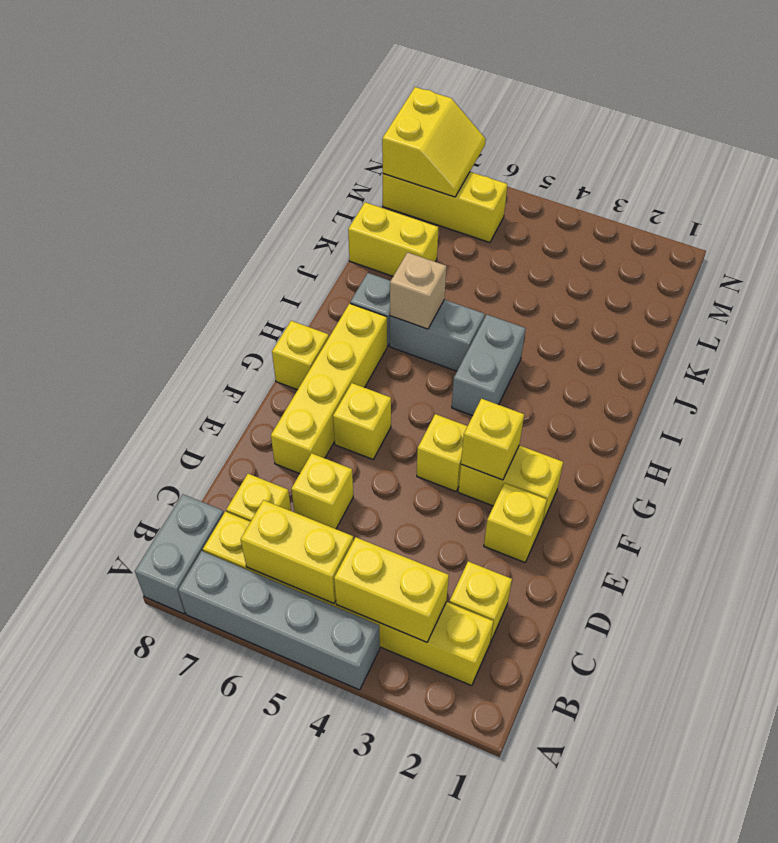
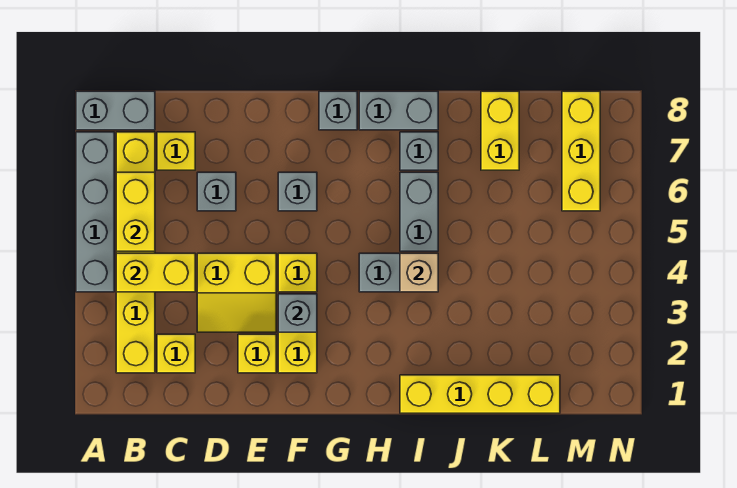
yellow 1x2 brick [334,537,449,642] -> yellow 1x2 brick turned to [116,253,195,292]
yellow 1x1 brick [291,453,353,529] -> grey 1x1 brick [197,172,236,211]
yellow 1x4 brick [271,303,387,474] -> yellow 1x4 brick moved to [400,375,560,413]
yellow 1x1 brick [461,399,524,480] -> grey 1x1 brick [278,294,317,332]
yellow 1x1 brick [333,383,391,459] -> grey 1x1 brick [278,172,317,211]
yellow 1x1 brick [272,321,329,390] -> grey 1x1 brick [319,91,357,130]
none -> grey 1x2 brick [359,91,438,130]
tan 1x1 brick [390,252,446,329] -> tan 1x1 brick moved to [400,253,438,292]
yellow 2x2 slope [382,87,486,197] -> yellow 2x2 slope moved to [197,253,276,332]

